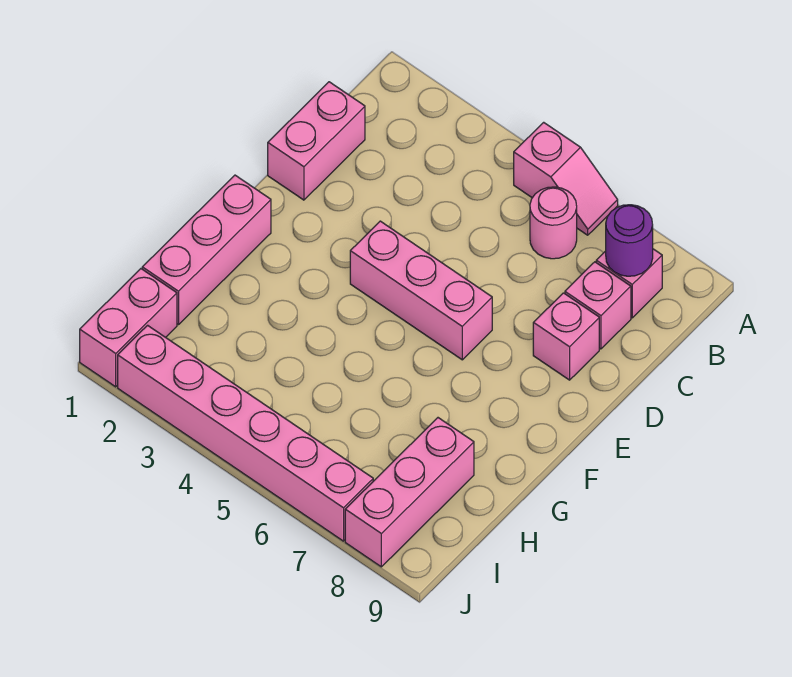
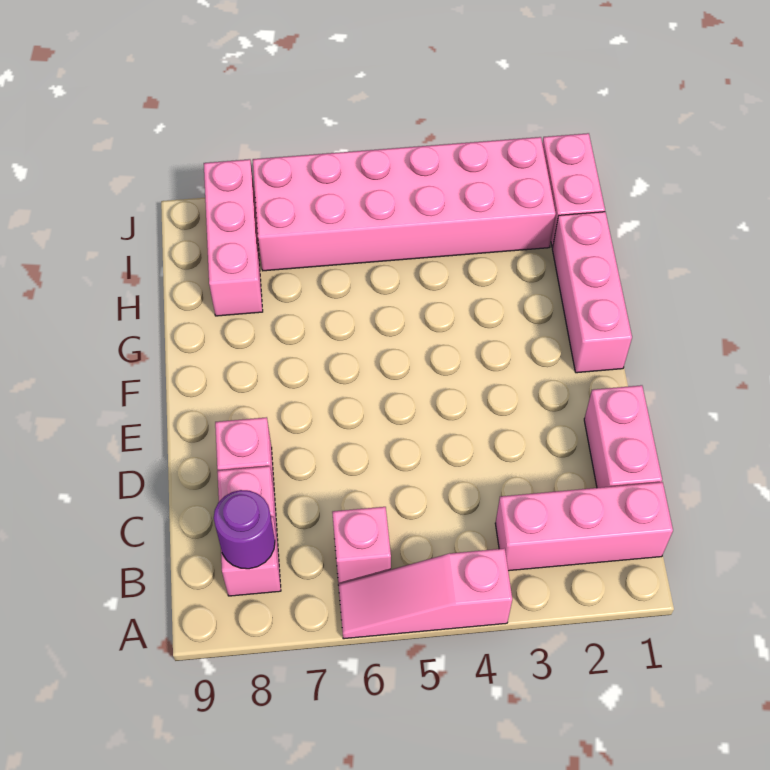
pink 1x2 slope [514,122,618,235] -> pink 1x3 slope [338,548,512,639]
pink 1x1 round brick [530,187,577,259] -> pink 1x1 brick [332,507,391,584]
pink 1x3 brick [350,221,492,360] -> pink 1x3 brick moved to [495,482,673,571]
pink 1x6 brick [118,325,373,541] -> pink 2x6 brick [253,137,556,271]

